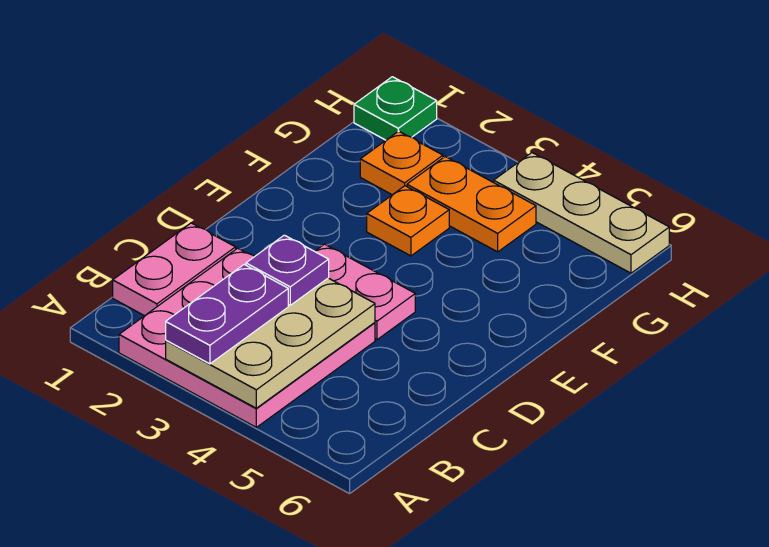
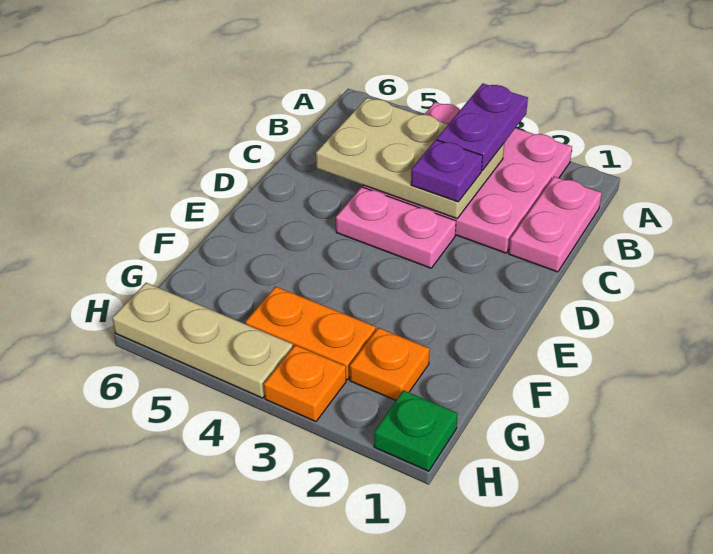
tan 2x3 plate [166,278,375,408] -> tan 2x3 plate turned to [316,98,504,219]
orange 1x1 plate [367,186,449,256] -> orange 1x1 plate moved to [264,345,346,422]

